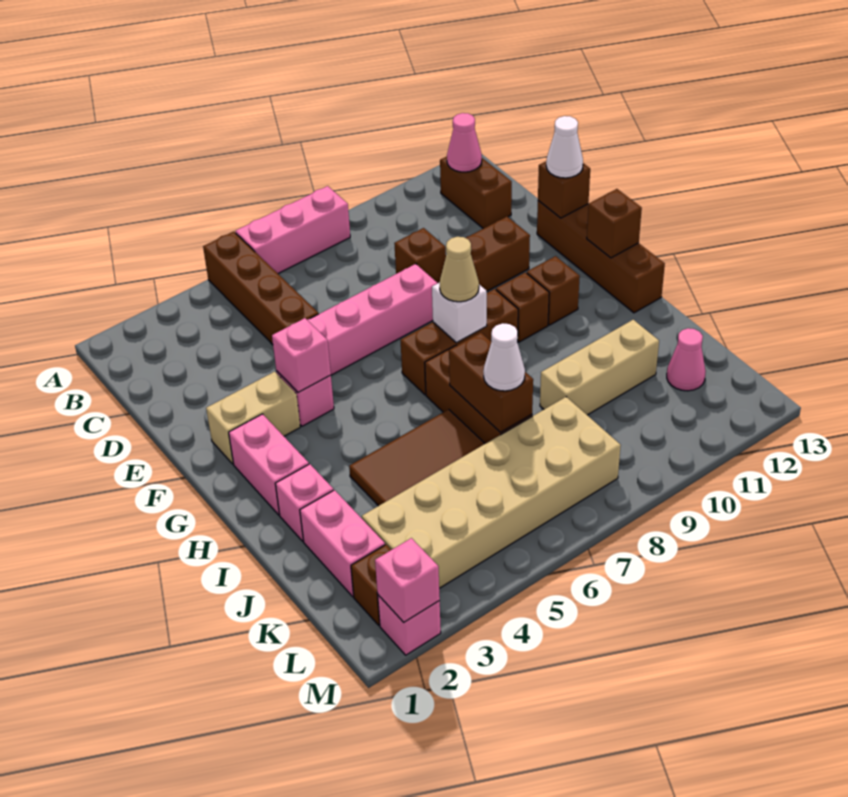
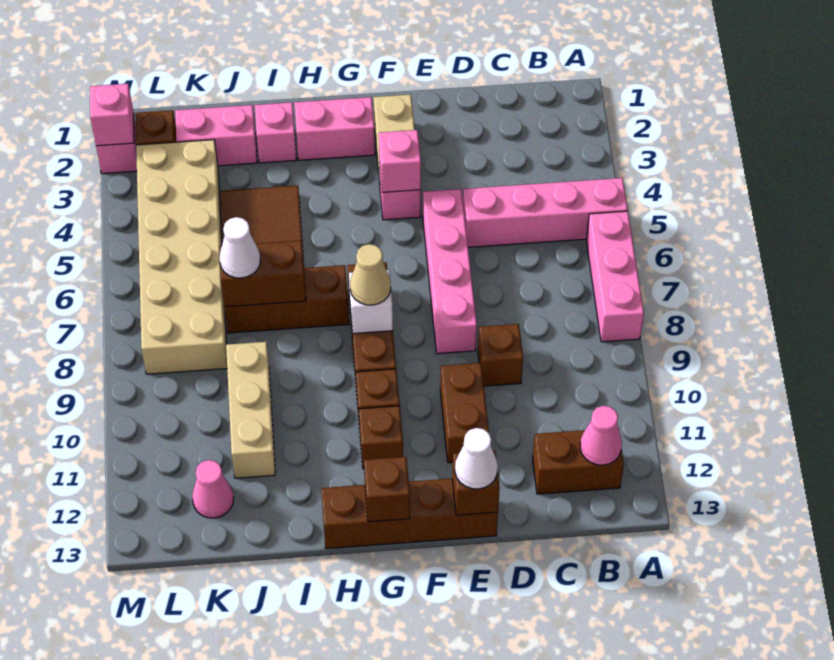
brown 1x4 brick [203,232,318,345] -> pink 1x4 brick [463,178,628,247]

